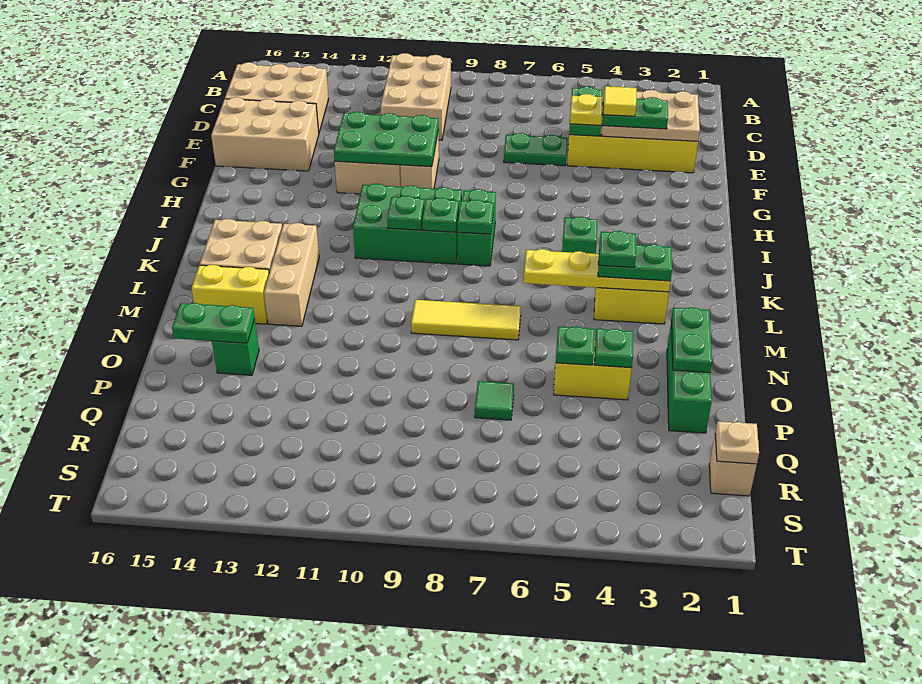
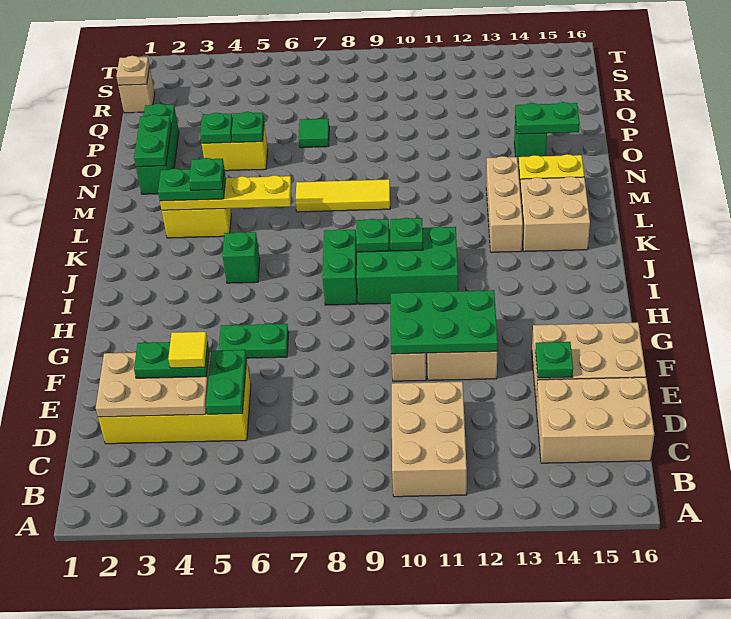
yellow 1x1 plate [570,94,603,125] -> none
green 1x2 plate [504,133,567,166] -> green 1x2 plate moved to [219,324,289,358]
green 1x1 plate [457,200,494,234] -> green 1x1 plate moved to [535,342,573,378]

